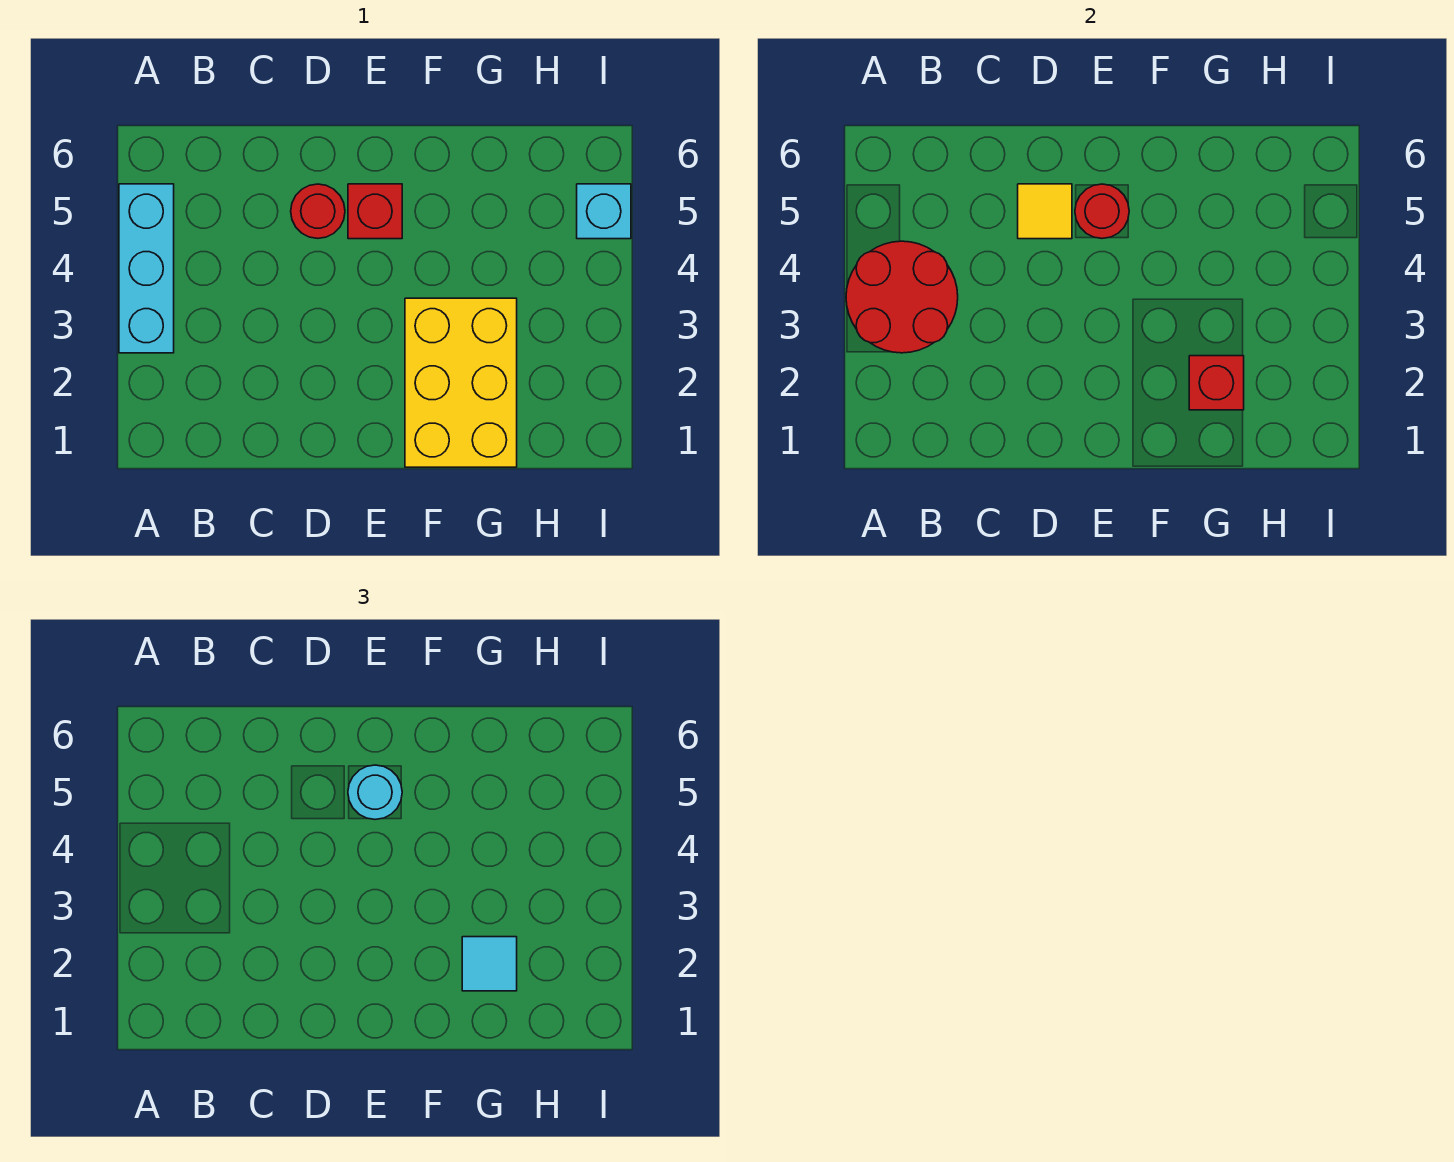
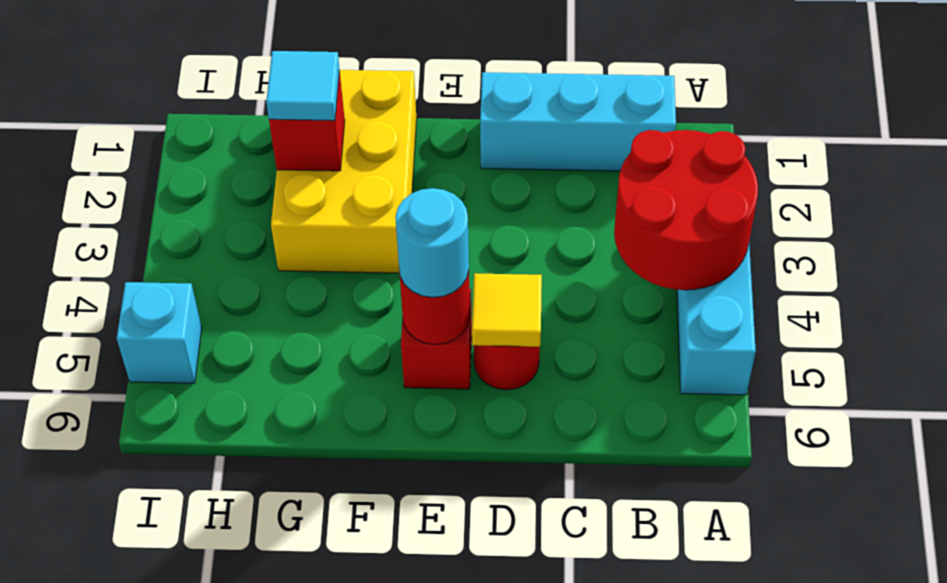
none -> cyan 1x3 brick [480,72,676,171]

